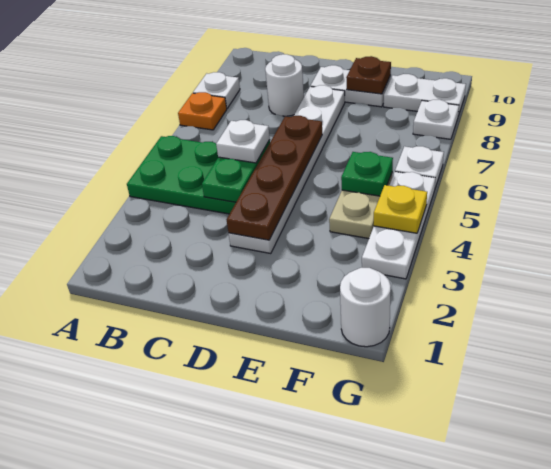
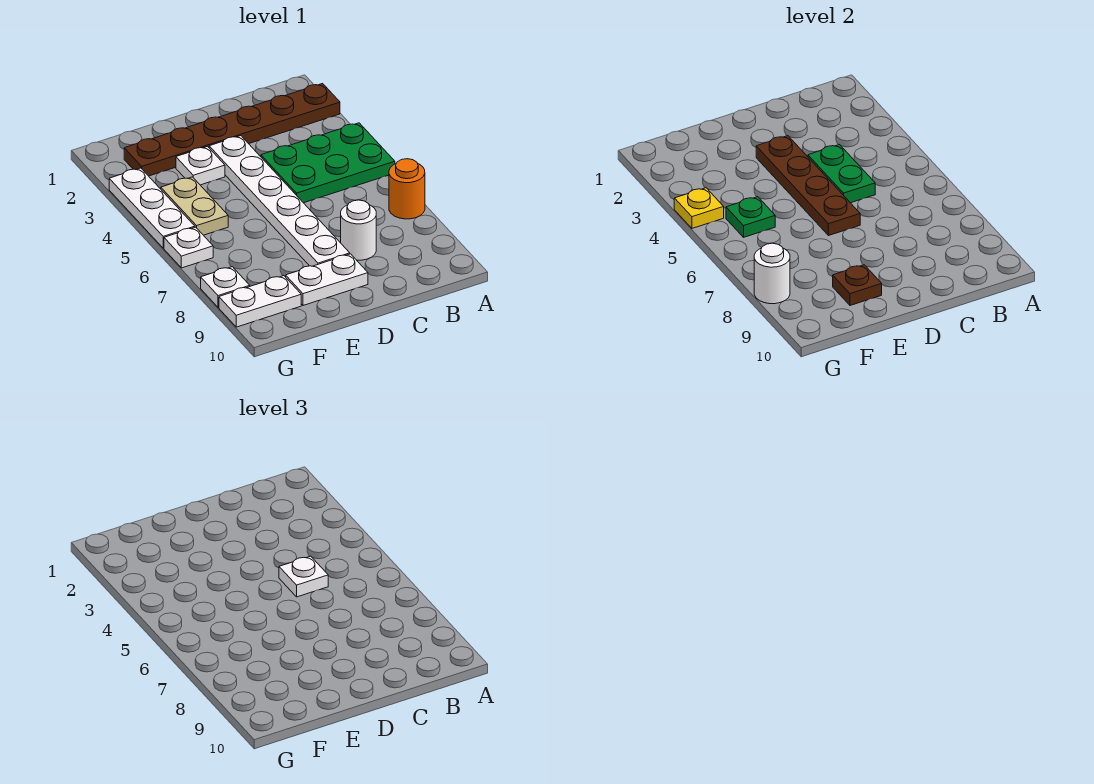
none -> brown 1x6 plate [124,84,340,176]
orange 1x1 plate [178,92,227,130] -> orange 1x1 round brick [389,159,425,219]
white 1x1 plate [193,72,240,108] -> white 1x1 plate moved to [176,146,225,185]
white 1x1 round brick [340,268,391,347] -> white 1x1 round brick moved to [754,243,790,304]

